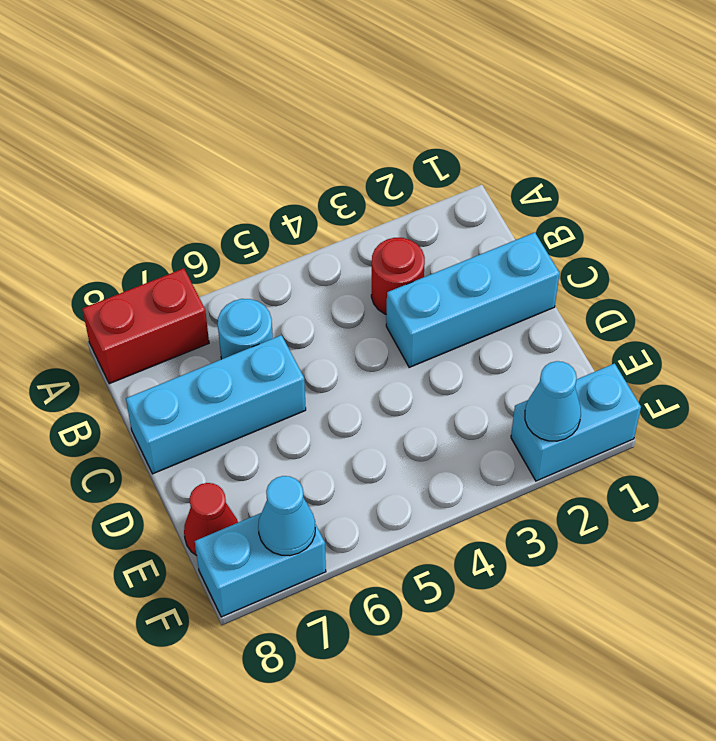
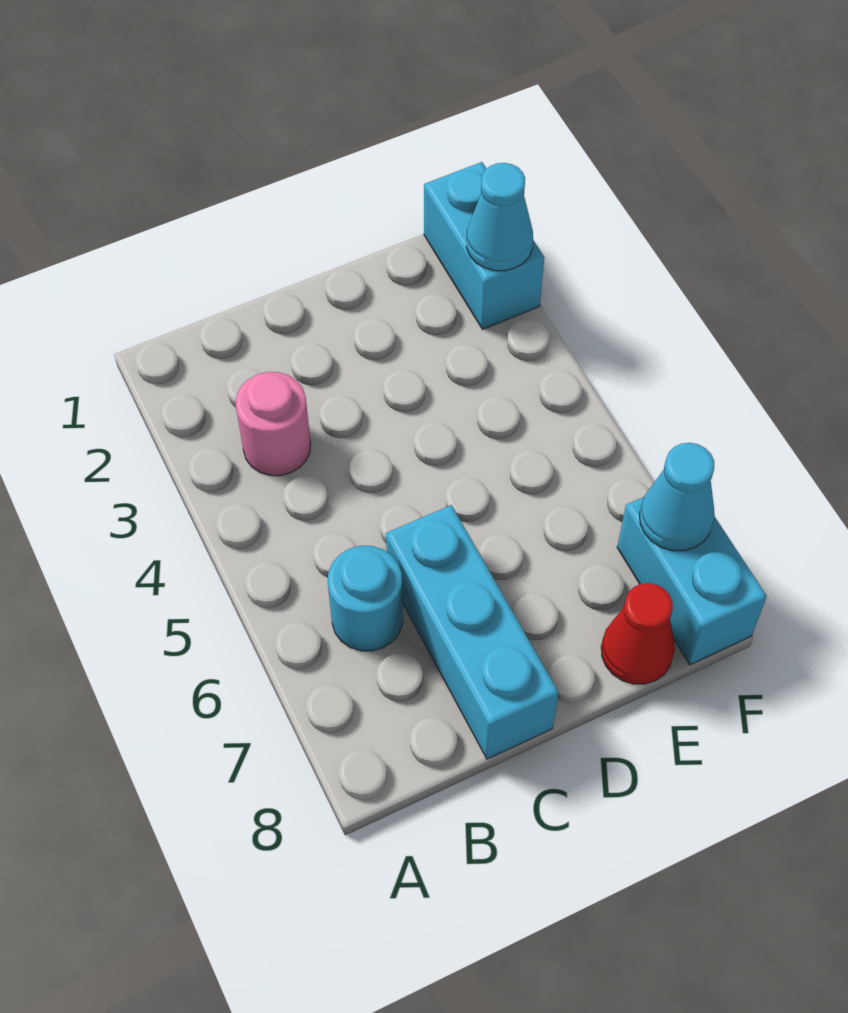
red 1x2 brick [83,268,209,384] -> none
red 1x1 round brick [371,238,425,314] -> pink 1x1 round brick [236,372,311,476]
cyan 1x3 brick [386,232,560,367] -> none

